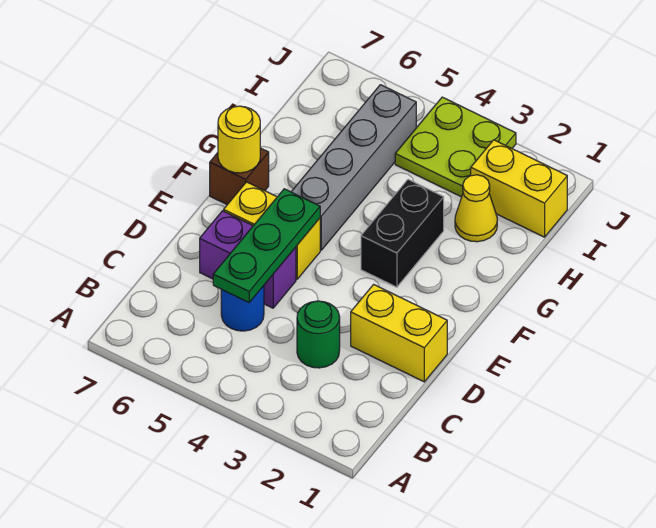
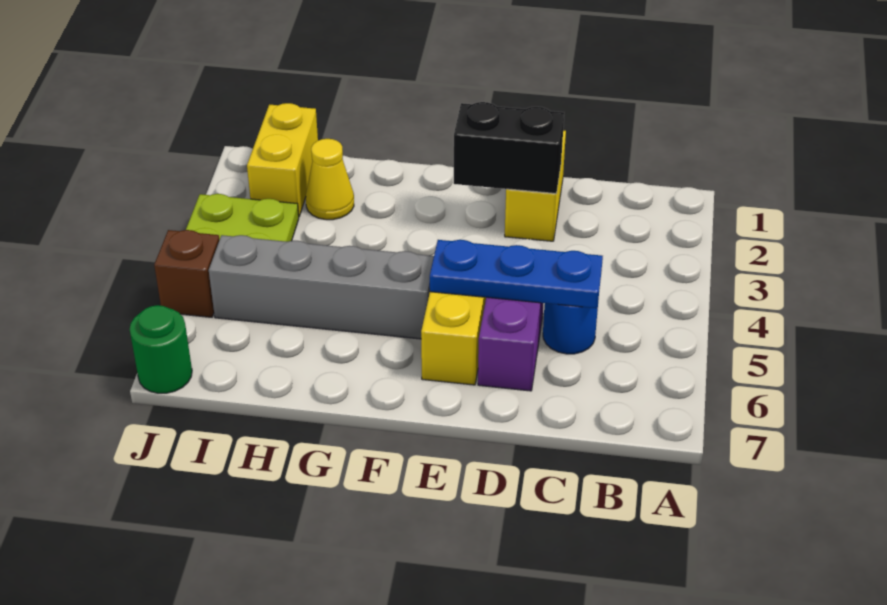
green 1x1 round brick [297,301,340,368] -> green 1x1 round brick moved to [130,305,192,393]
green 1x3 plate [213,189,320,302] -> blue 1x3 plate [430,240,603,308]
black 1x2 brick [361,179,444,287] -> black 1x2 brick moved to [454,102,564,194]
brown 1x1 brick [210,148,269,205] -> brown 1x1 brick moved to [154,230,219,317]
yellow 1x1 round brick [218,106,260,173] -> none

